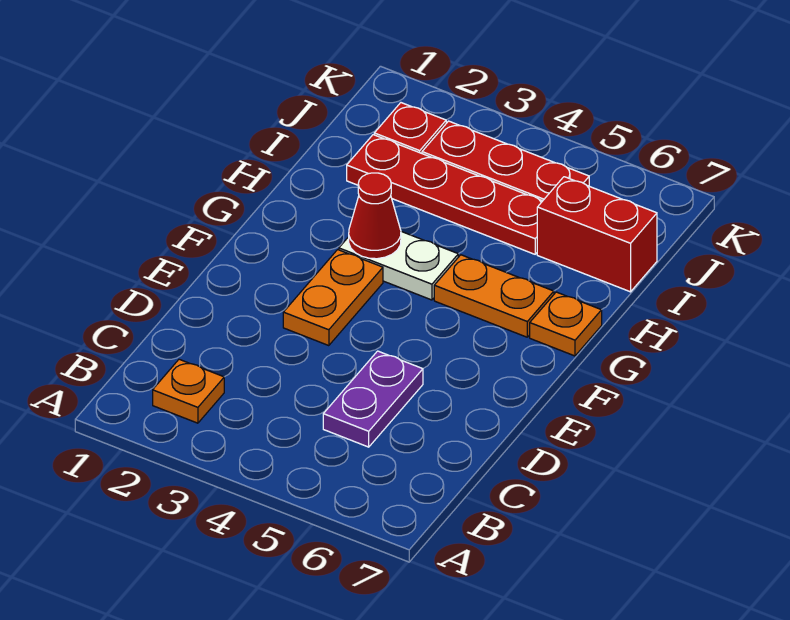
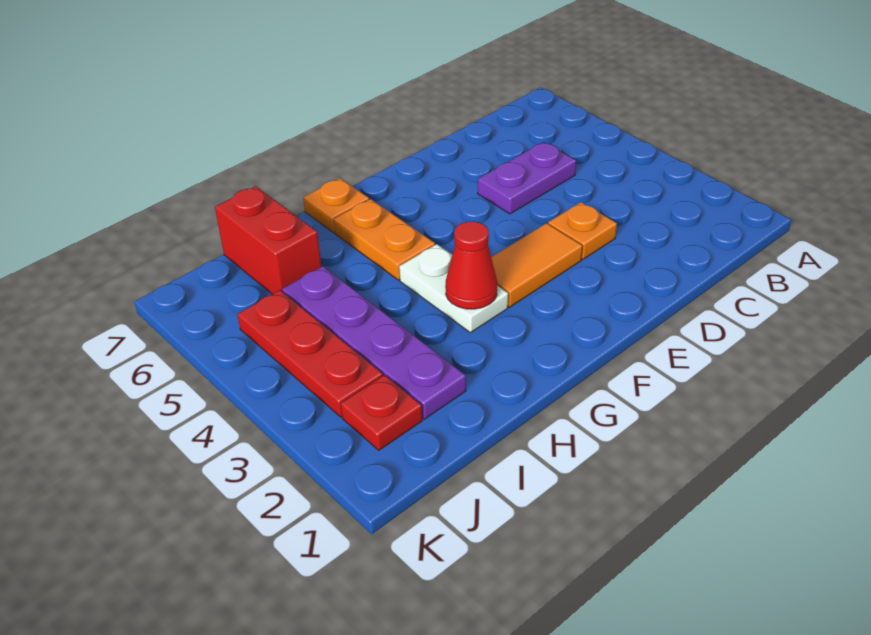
orange 1x1 plate [153,359,224,423] -> orange 1x1 plate moved to [548,202,617,259]
orange 1x2 plate [283,250,383,346] -> orange 1x2 tile [491,223,582,307]
red 1x4 plate [347,135,542,254] -> purple 1x4 plate [282,266,466,419]

